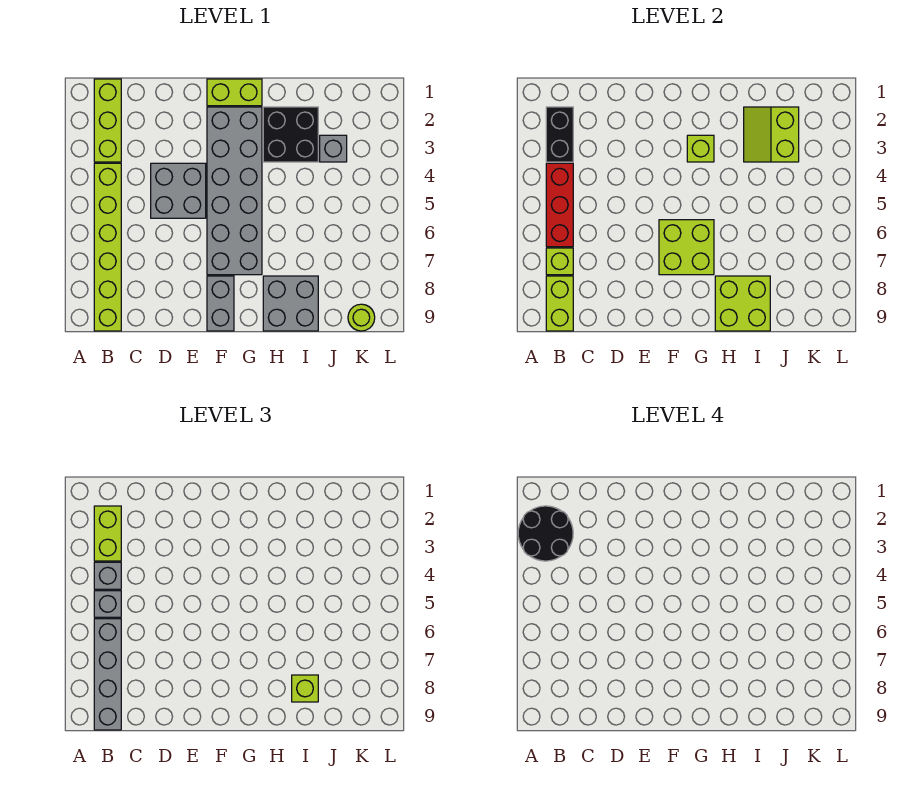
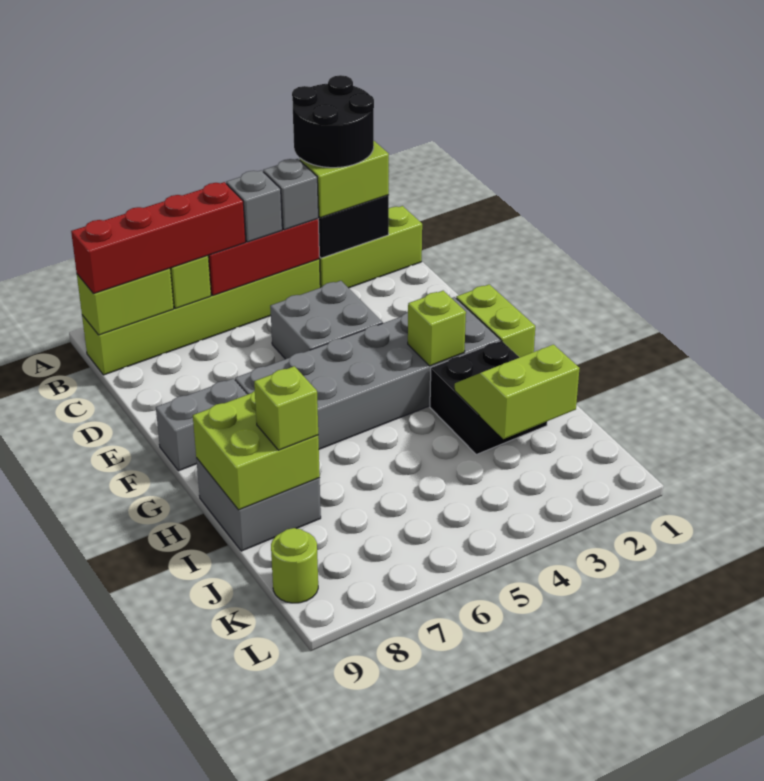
grey 1x4 brick [94,619,121,730] -> red 1x4 brick [71,182,246,294]
lime 2x2 brick [659,220,714,275] -> none
grey 1x1 brick [320,135,347,162] -> none

